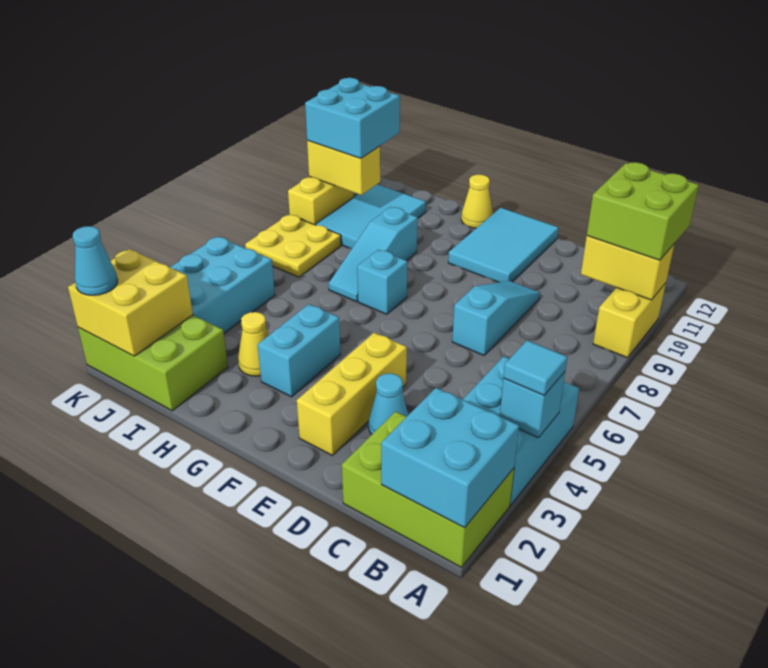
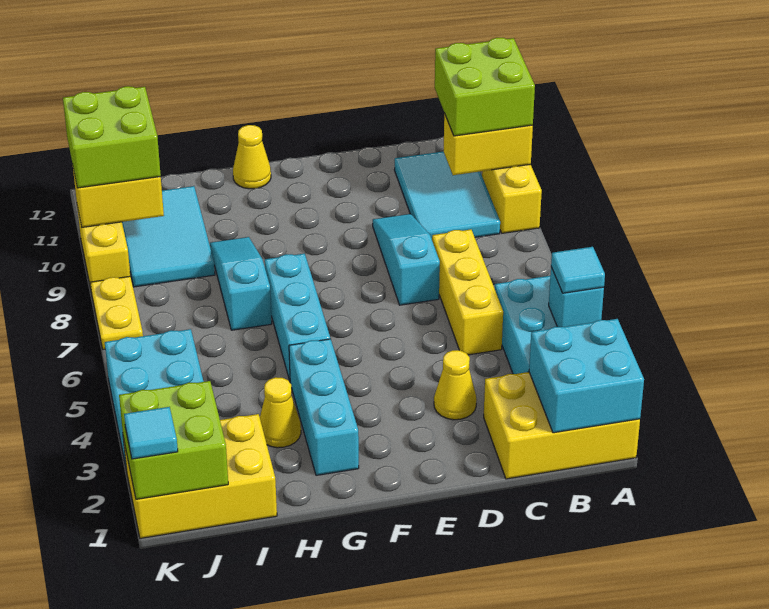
lime 2x3 brick [342,412,514,567] -> yellow 2x3 brick [484,372,640,479]
cyan 1x1 cone [369,373,408,435] -> yellow 1x1 cone [434,350,476,420]
yellow 1x3 brick [297,333,407,456] -> yellow 1x3 brick moved to [432,229,503,355]
cyan 2x3 tile [448,208,558,282] -> cyan 2x3 tile moved to [394,151,500,239]
cyan 1x2 brick [258,304,341,397] -> cyan 1x3 brick [289,339,359,475]
cyan 1x1 brick [357,250,407,314] -> cyan 1x3 brick [265,254,330,381]
cyan 1x3 slope [328,207,418,302] -> cyan 1x3 slope turned to [210,237,272,330]
lime 2x3 brick [78,315,228,411] -> yellow 2x3 brick [123,414,277,538]
yellow 2x2 brick [68,249,193,356] -> lime 2x2 brick [119,381,228,499]
yellow 2x2 plate [245,215,341,277] -> yellow 1x2 plate [90,276,143,349]
cyan 2x2 brick [305,78,400,158] -> lime 2x2 brick [63,86,161,188]
cyan 1x1 cone [73,226,118,295] -> cyan 1x1 tile [124,407,178,459]

